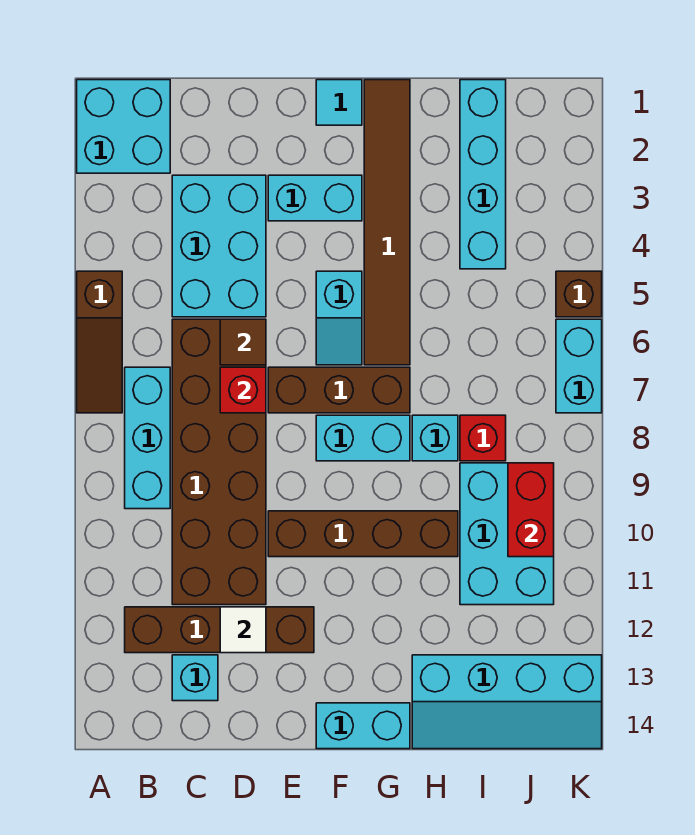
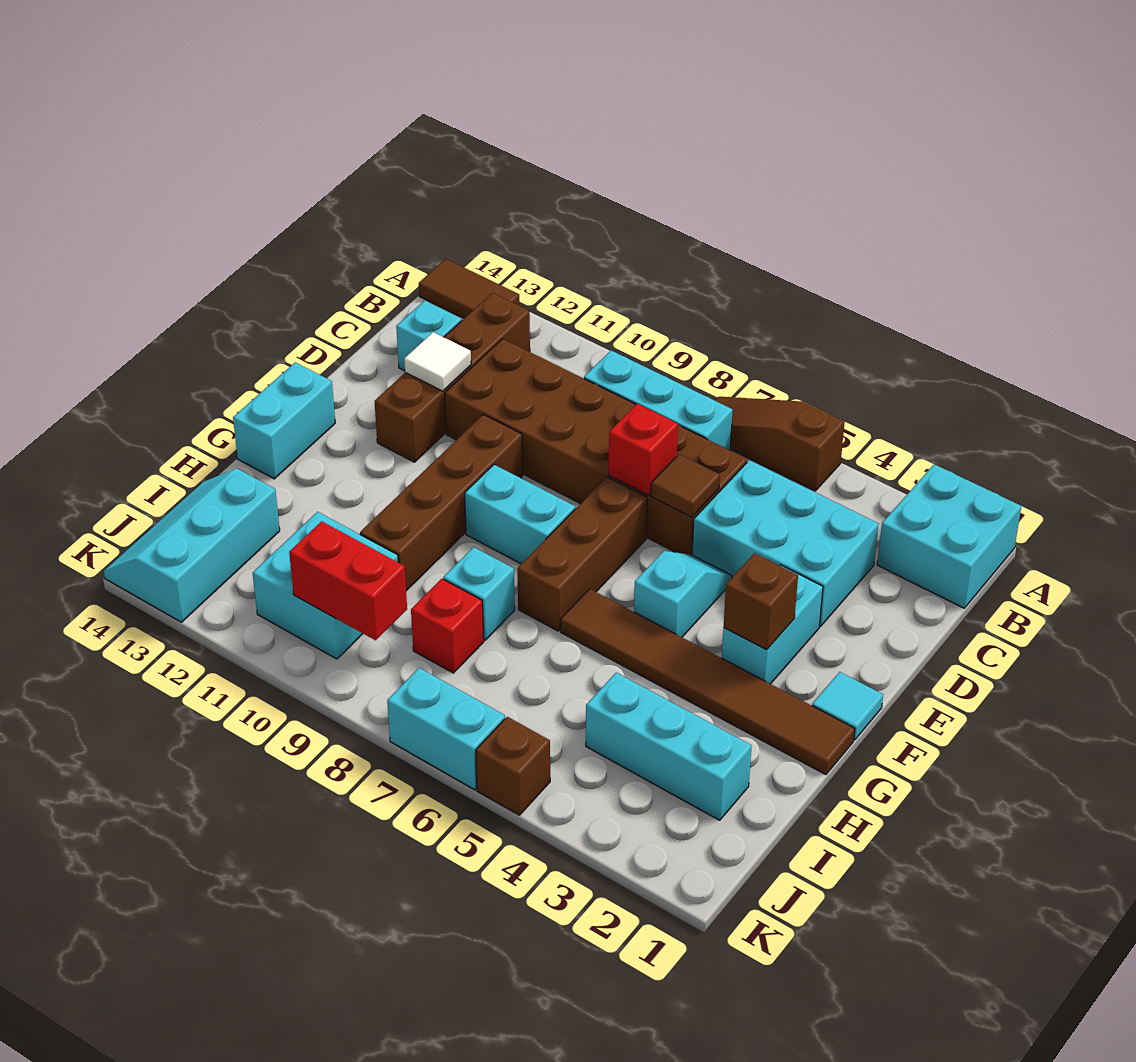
none -> brown 1x2 tile [419,259,520,318]
none -> brown 1x1 brick [724,553,798,650]
cyan 1x2 slope [316,271,362,365] -> cyan 1x2 slope turned to [634,551,732,637]
cyan 1x2 brick [316,415,410,461] -> cyan 1x2 brick turned to [465,465,575,564]
cyan 2x4 slope [412,655,602,749] -> cyan 2x3 slope [104,468,280,622]
cyan 1x4 brick [460,80,506,269] -> cyan 1x3 brick [586,673,752,820]
cyan 2x3 brick [460,463,554,605] -> cyan 2x2 brick [253,512,398,659]

